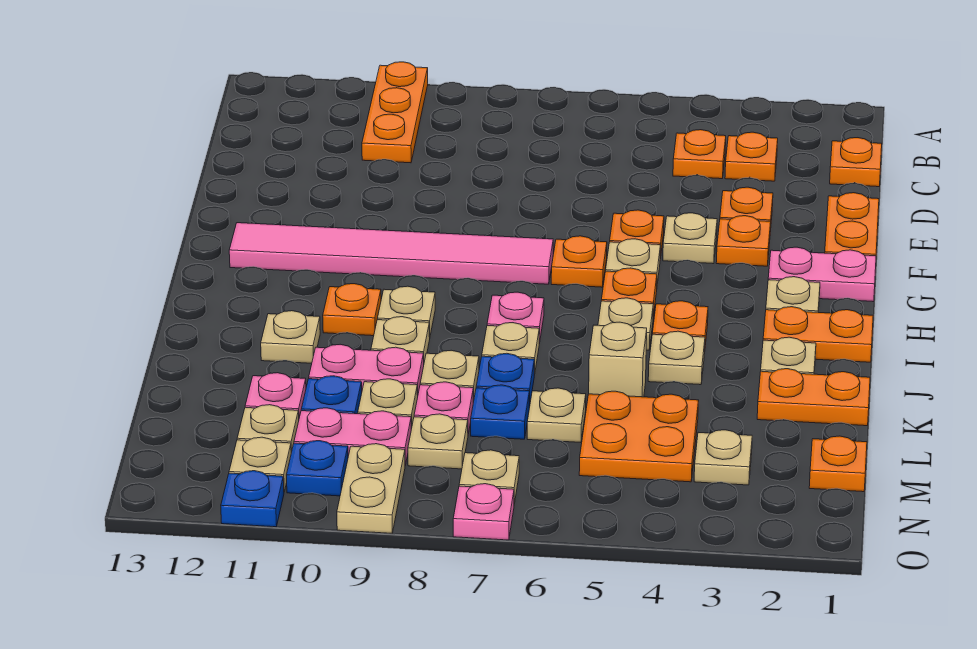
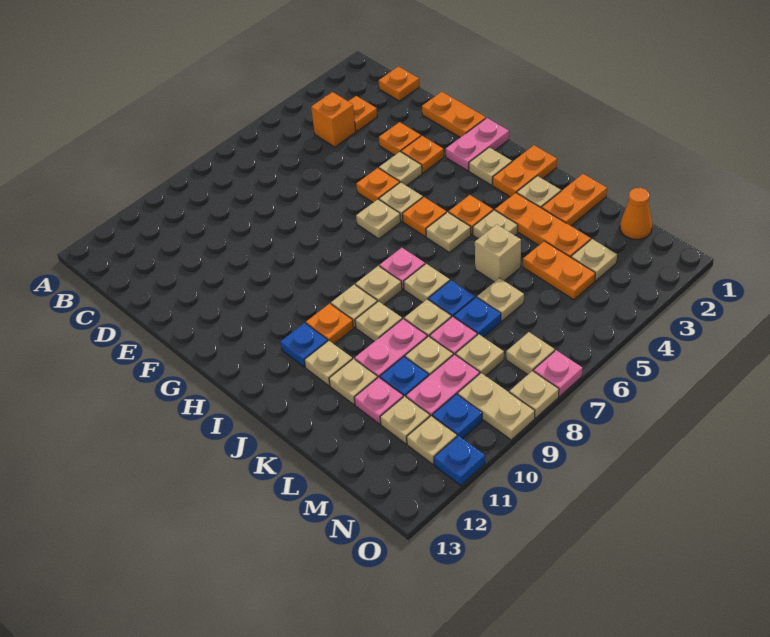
orange 1x3 plate [362,62,428,163] -> orange 1x3 plate moved to [495,193,591,257]
orange 1x1 plate [673,130,726,179] -> orange 1x1 brick [311,92,356,147]
orange 1x1 plate [551,236,607,287] -> tan 1x1 plate [356,199,401,239]
pink 1x6 tile [229,223,553,284] -> none
none -> tan 1x1 plate [356,266,402,305]
none -> blue 1x1 plate [280,323,328,367]
none -> tan 1x1 plate [329,359,378,405]
orange 2x2 plate [579,391,699,482] -> orange 1x2 plate [523,241,595,300]
orange 1x1 plate [809,436,867,492] -> orange 1x1 cone [620,188,652,239]
none -> tan 1x1 plate [509,371,559,418]

